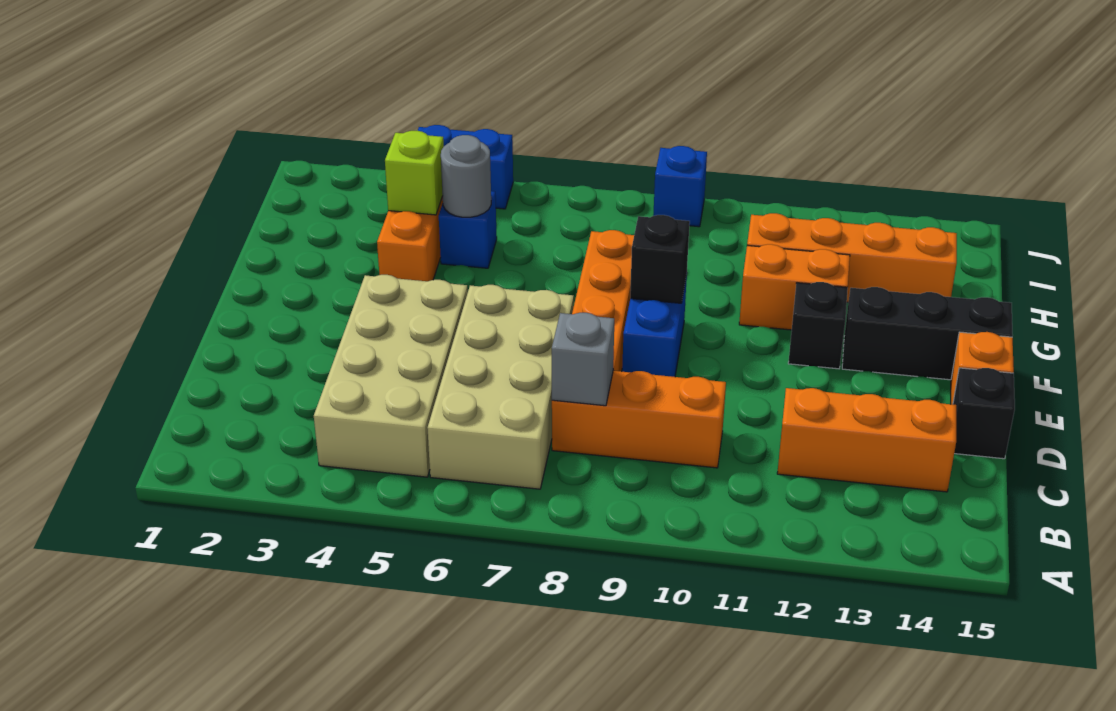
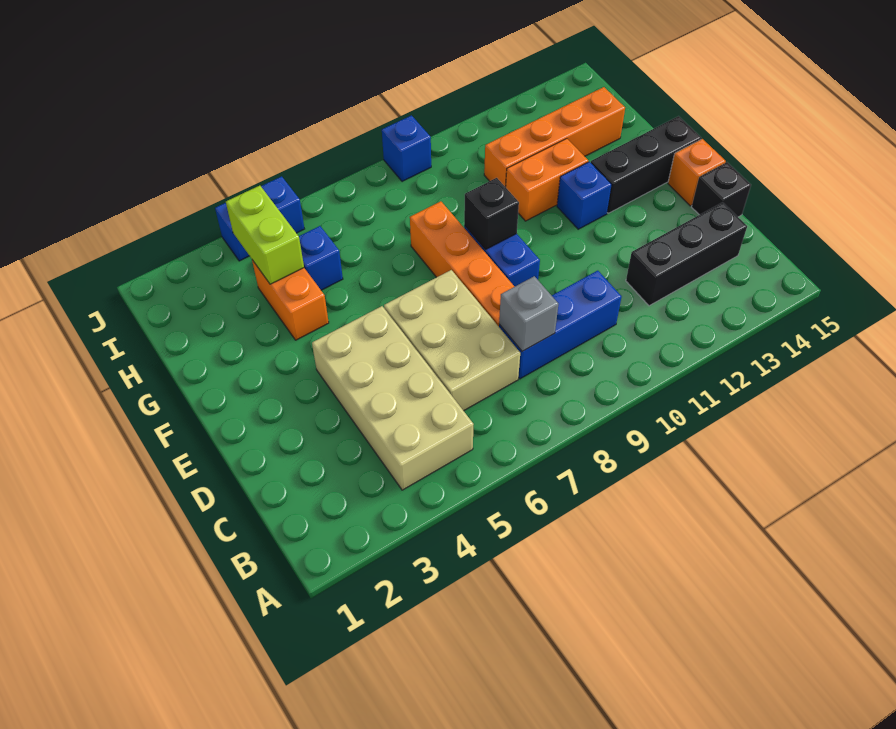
tan 2x4 brick [427,285,574,489] -> tan 2x3 brick [384,270,520,411]
orange 1x3 brick [552,370,726,468] -> blue 1x3 brick [499,271,622,379]
orange 1x3 brick [777,388,956,492] -> black 1x3 brick [626,202,747,306]
black 1x1 brick [788,282,848,369] -> blue 1x1 brick [557,162,612,229]
lime 1x1 brick [385,131,444,215] -> lime 1x2 brick [226,186,304,284]
grey 1x1 round brick [441,135,491,217] -> none

